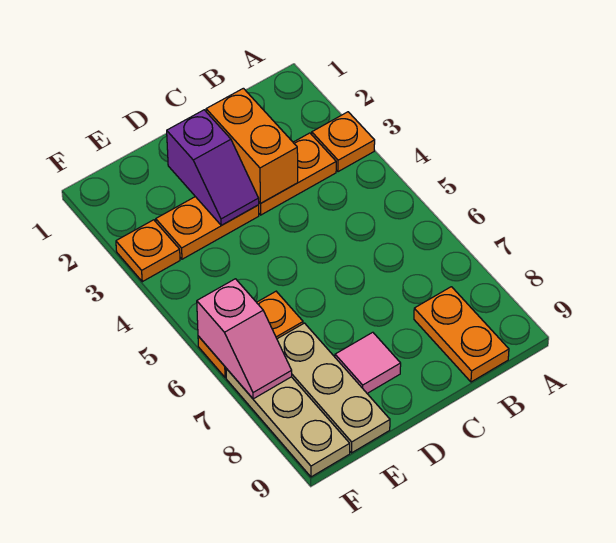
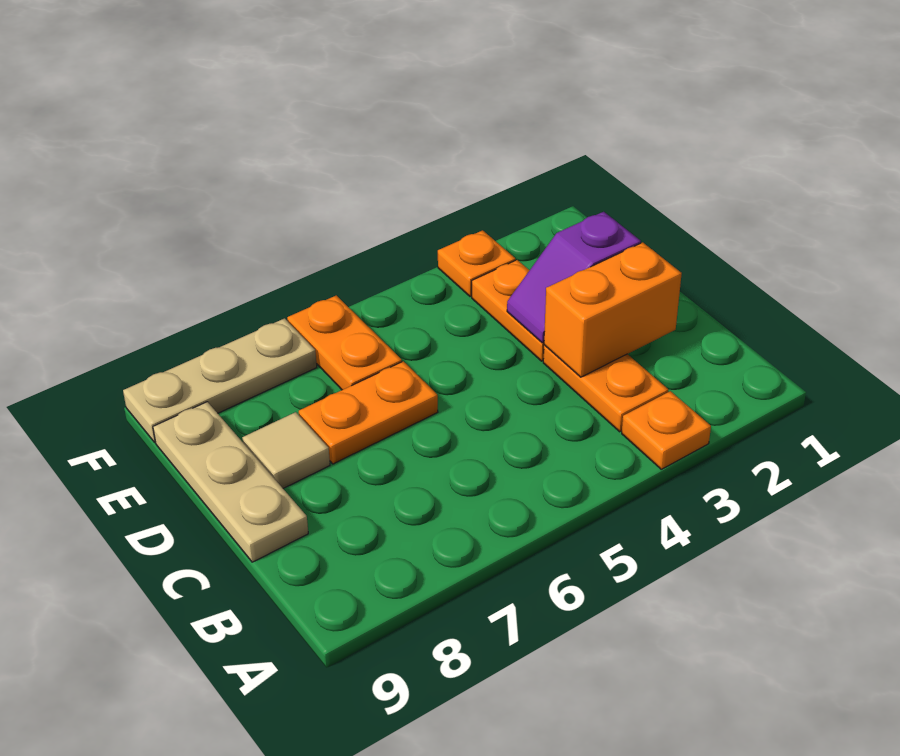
orange 1x2 plate [414,287,509,382] -> orange 1x2 plate moved to [299,361,438,464]
pink 1x1 tile [335,332,401,393] -> tan 1x1 tile [242,412,330,488]
tan 1x3 plate [277,323,390,453] -> tan 1x3 plate turned to [153,402,308,562]
pink 1x2 slope [197,279,292,399] -> none

